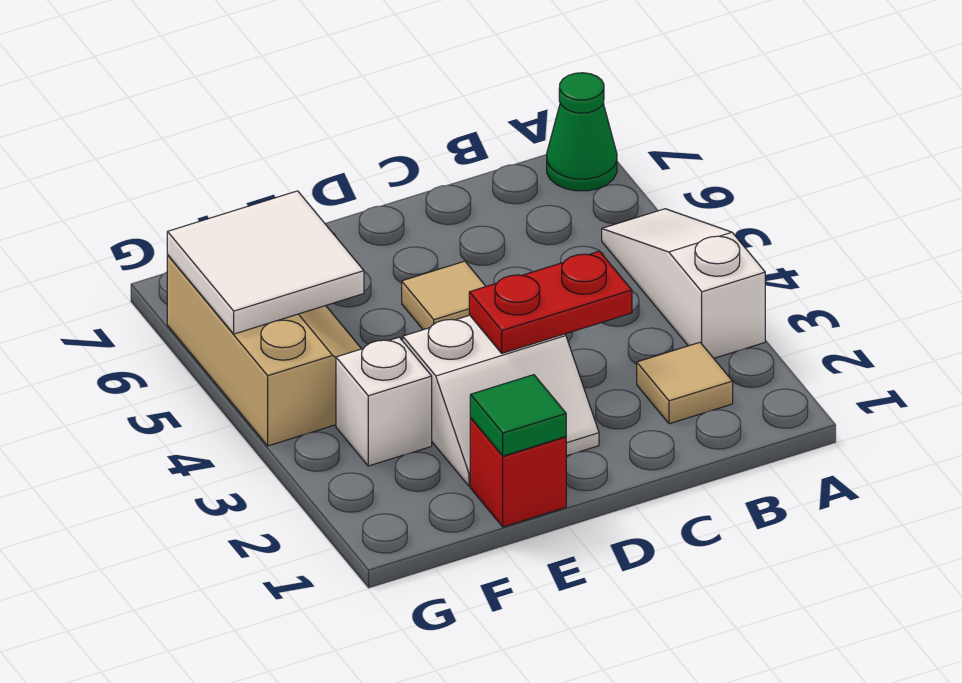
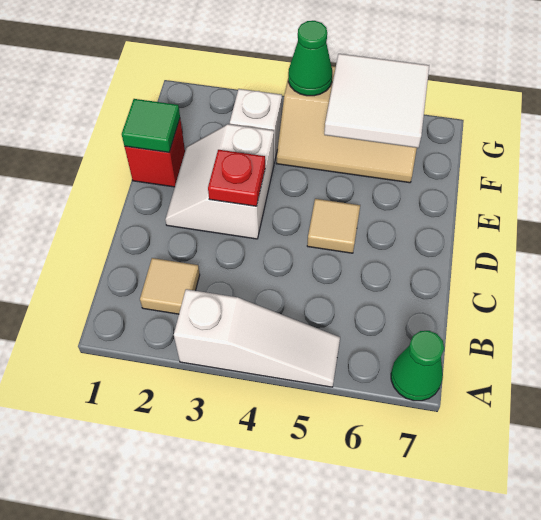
red 1x2 plate [469,251,632,353] -> red 1x1 plate [208,150,265,206]
none -> green 1x1 cone [288,21,332,96]

